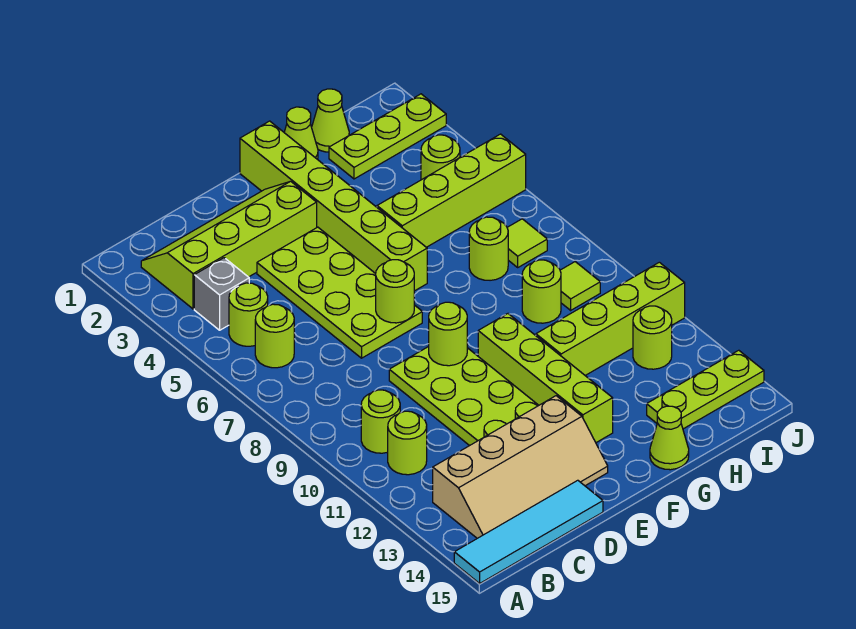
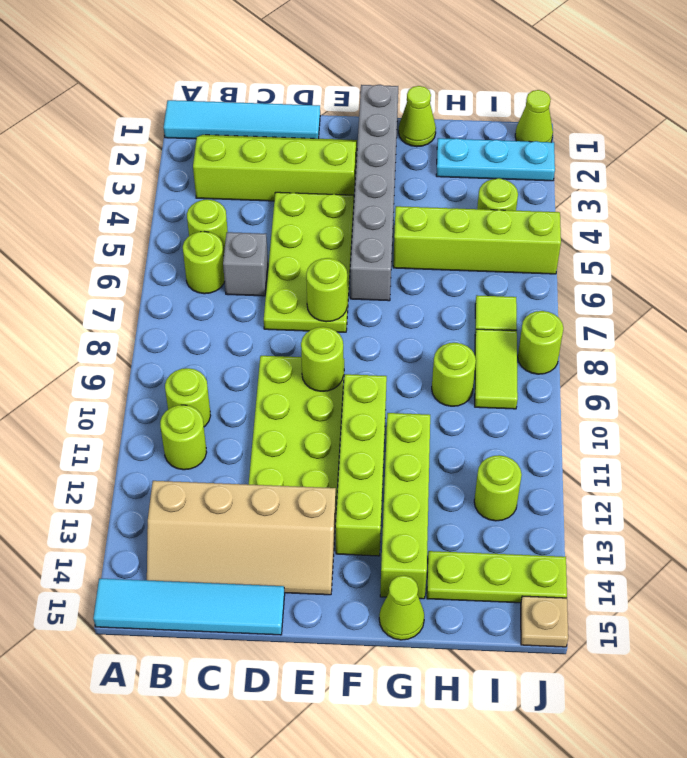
none -> cyan 1x4 tile [164,100,320,139]
grey 1x1 brick [194,258,249,330] -> grey 1x1 brick moved to [223,232,268,296]
lime 1x6 brick [240,121,427,291] -> grey 1x6 brick [350,85,398,301]
lime 1x4 brick [536,262,685,375] -> lime 1x4 brick turned to [380,413,430,599]
lime 1x1 cone [312,89,349,152] -> lime 1x1 cone moved to [515,90,553,142]
lime 1x3 plate [329,94,446,179] -> cyan 1x3 plate [436,138,555,181]
lime 1x1 round brick [469,217,508,280] -> lime 1x1 round brick moved to [518,311,563,374]
lime 1x1 tile [560,262,600,310] -> lime 1x2 tile [475,329,518,409]
none -> tan 1x1 plate [521,596,568,647]

